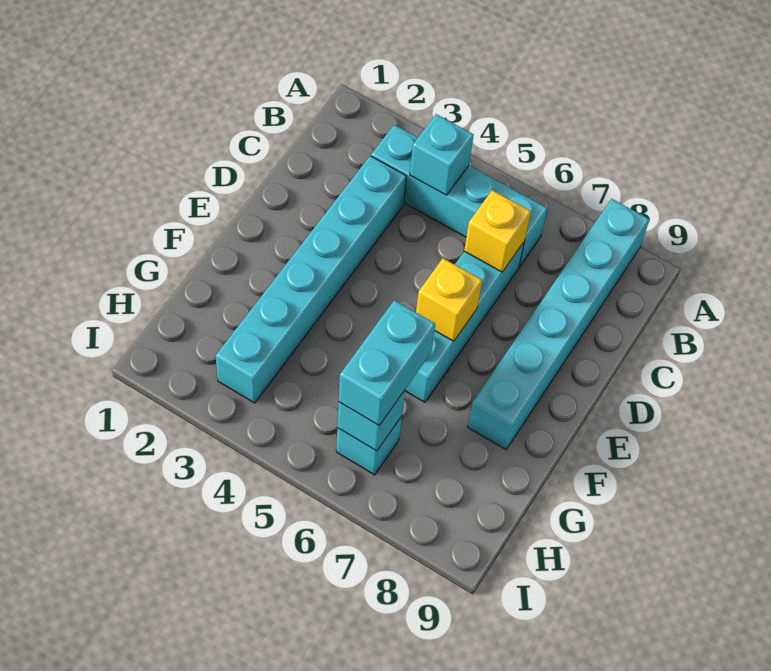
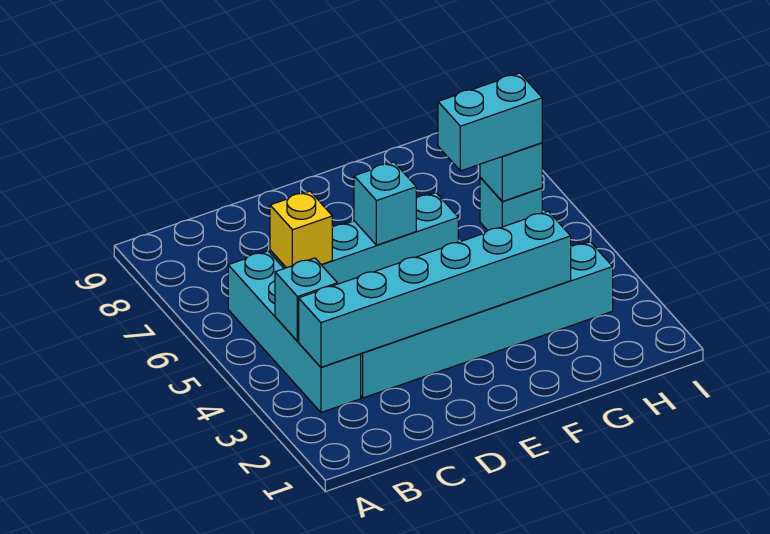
cyan 1x6 brick [468,199,649,450] -> cyan 1x6 brick moved to [299,211,571,367]
yellow 1x1 brick [416,258,482,341] -> cyan 1x1 brick [354,162,416,245]

